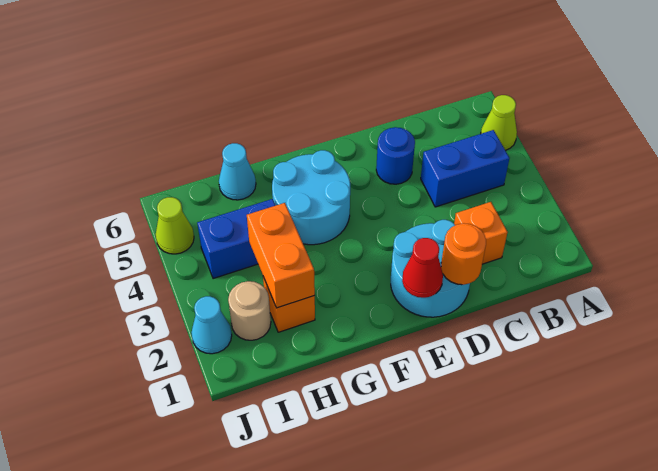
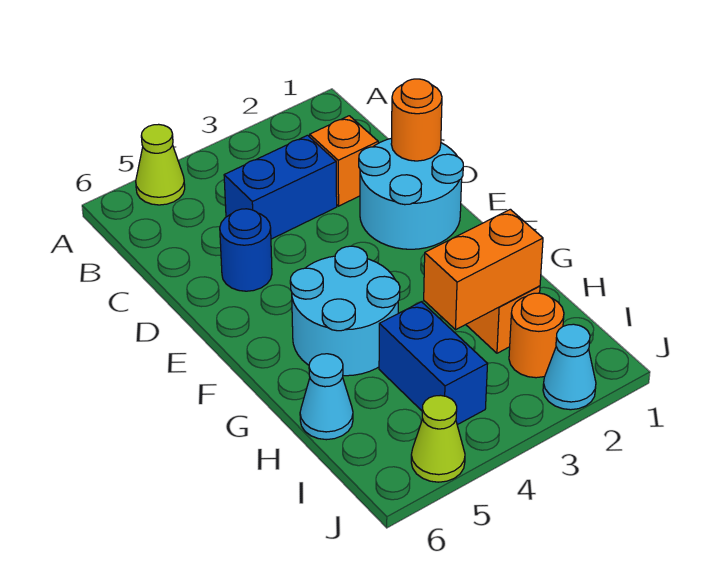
blue 1x2 brick [421,130,509,207] -> blue 1x2 brick turned to [224,135,337,239]
red 1x1 cone [402,238,443,298] -> none
tan 1x1 round brick [228,281,271,340] -> orange 1x1 round brick [509,293,564,378]

